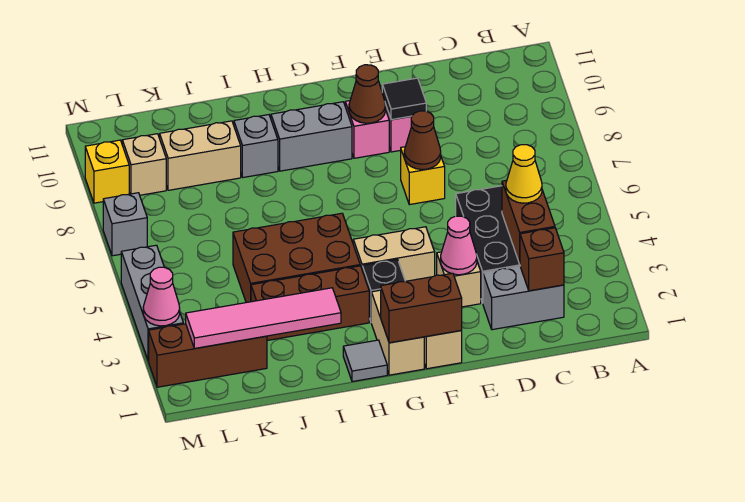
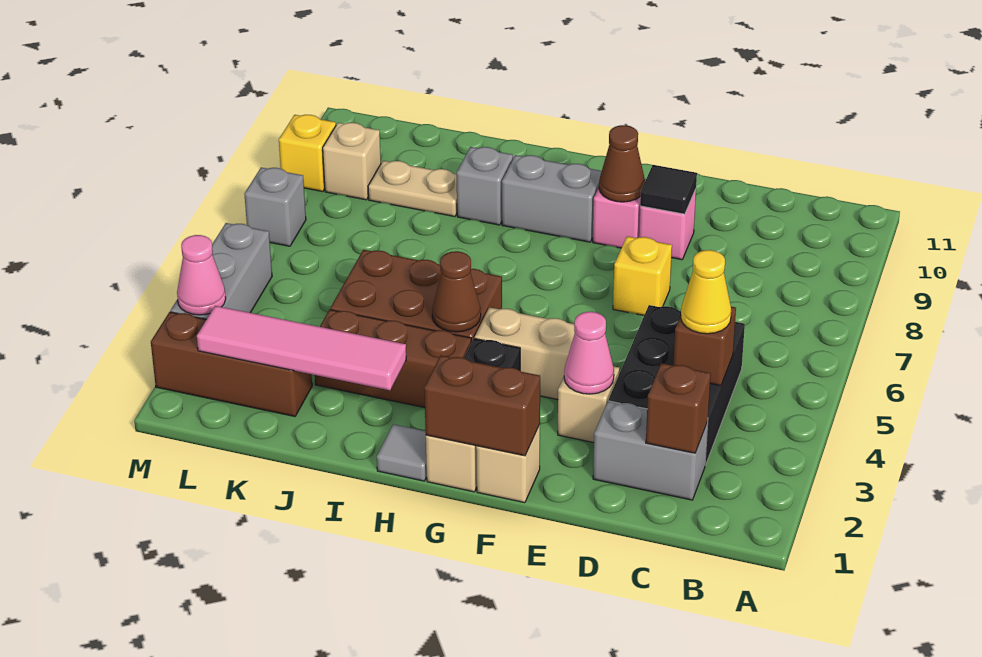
brown 1x2 brick [502,180,555,264] -> brown 1x1 brick [673,307,736,386]
brown 1x1 cone [404,111,441,170] -> brown 1x1 cone moved to [432,251,481,332]
tan 1x2 brick [160,121,241,190] -> tan 1x2 plate [368,161,457,217]

